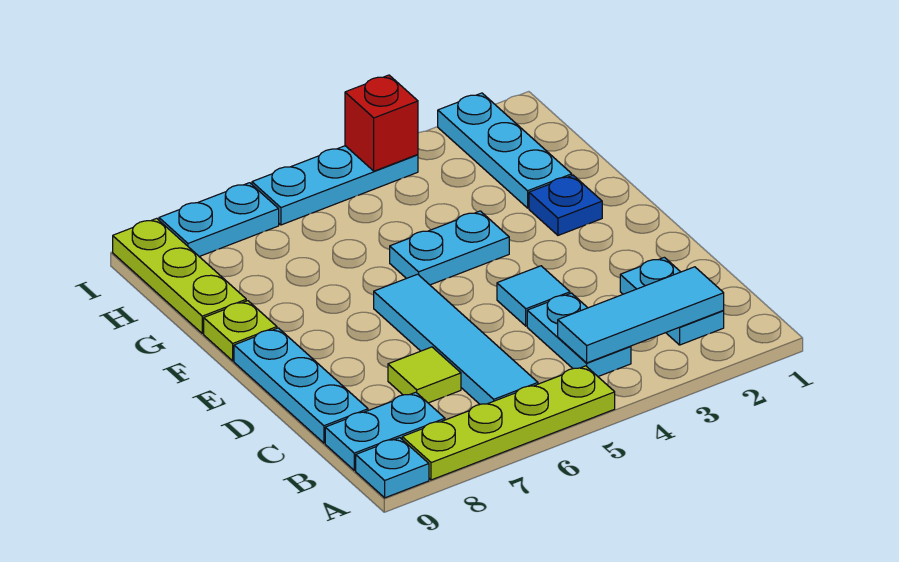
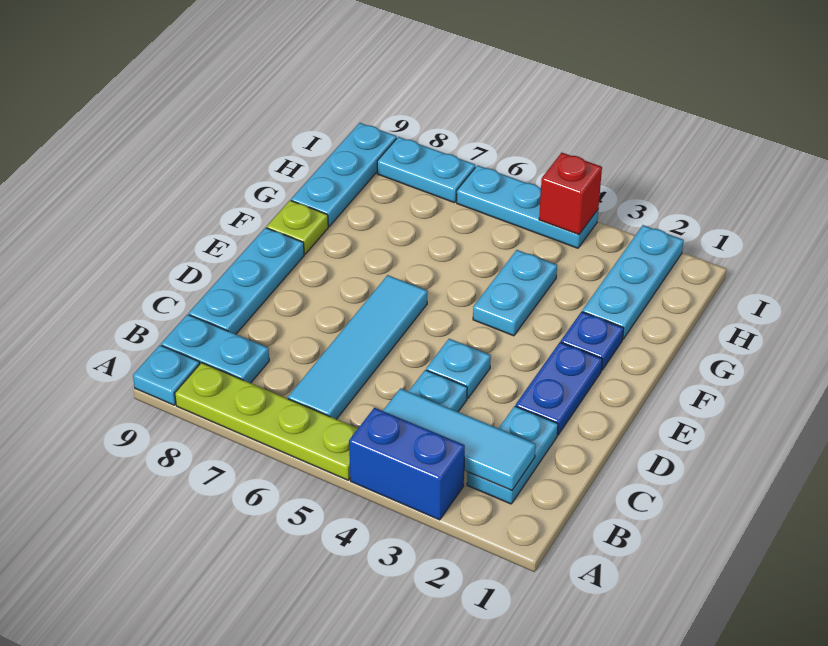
none -> blue 1x2 brick [349,408,465,520]
lime 1x1 tile [388,347,461,403] -> none
none -> blue 1x2 plate [516,342,602,435]
cyan 1x1 tile [497,266,570,326] -> cyan 1x1 plate [426,339,491,398]
cyan 1x2 plate [390,211,509,285] -> cyan 1x2 plate turned to [473,250,557,336]
lime 1x3 plate [113,218,246,333] -> cyan 1x3 plate [291,123,397,226]

